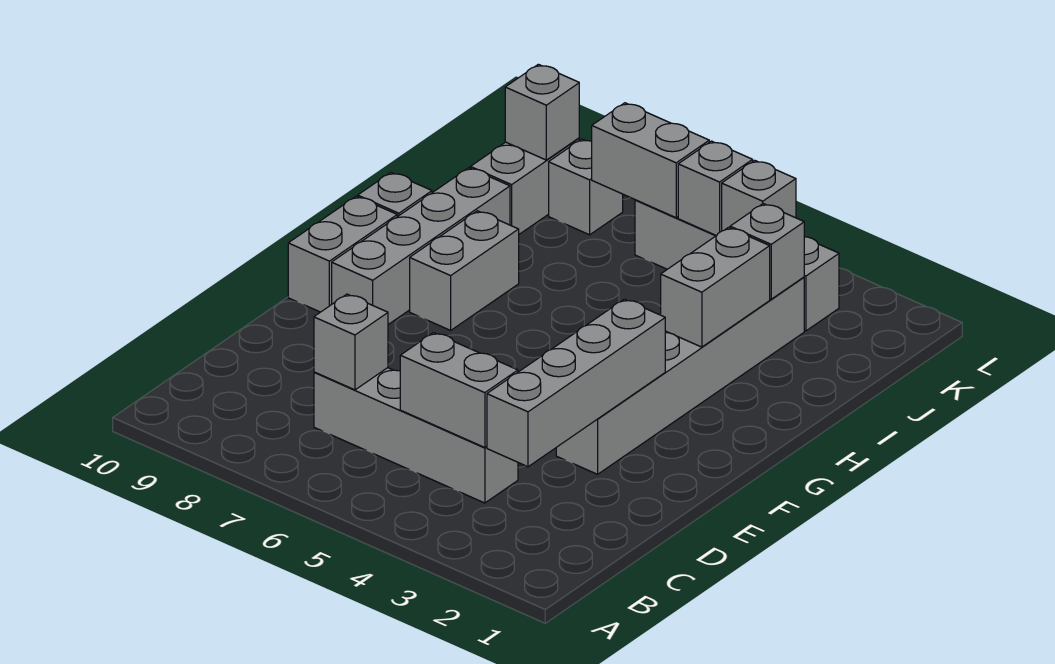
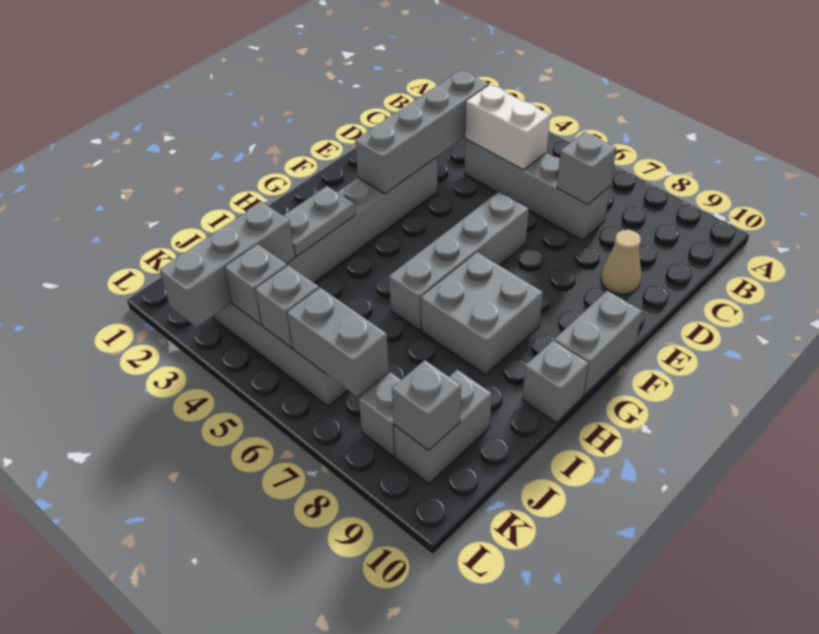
grey 1x2 brick [400,333,518,448] -> white 1x2 brick [465,85,550,170]
none -> tan 1x1 cone [601,230,641,294]
grey 1x4 brick [332,168,510,324] -> grey 1x4 brick moved to [389,192,529,330]
grey 1x2 brick [410,211,519,330] -> grey 2x2 brick [421,252,543,375]
grey 1x2 brick [661,228,770,347] -> grey 1x2 plate [283,186,355,257]
grey 1x1 brick [730,204,804,299] -> grey 1x3 brick [160,202,295,327]

